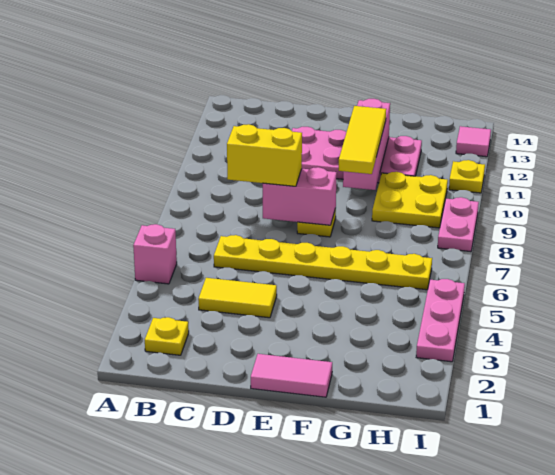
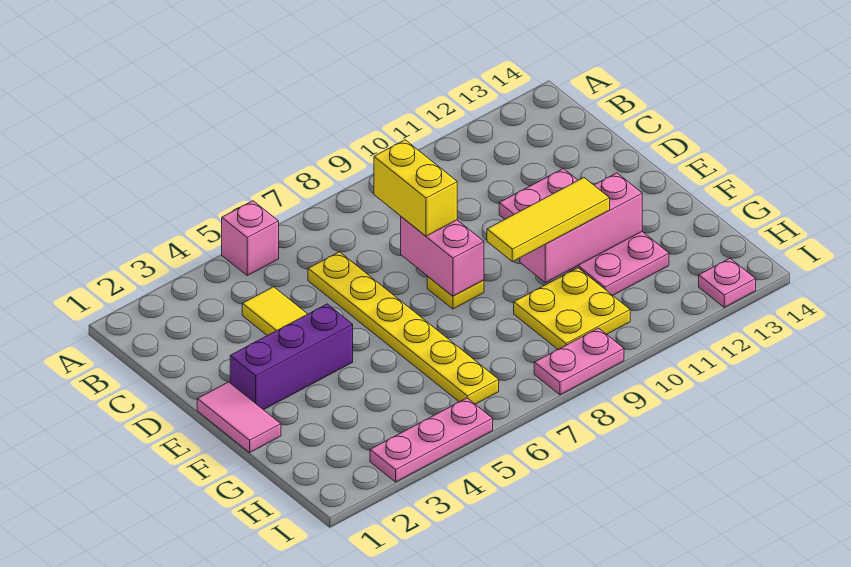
yellow 1x1 plate [145,317,189,355] -> none
none -> purple 1x3 brick [230,304,353,410]
yellow 1x1 plate [449,160,485,193] -> none
pink 1x1 tile [456,126,491,157] -> pink 1x1 plate [699,258,756,307]

